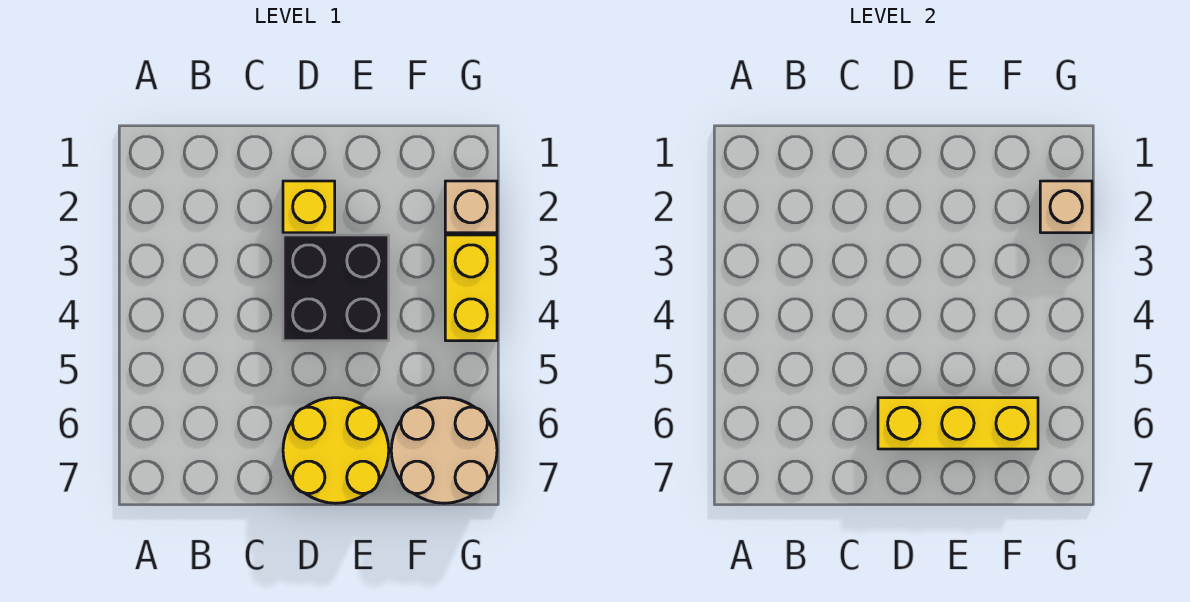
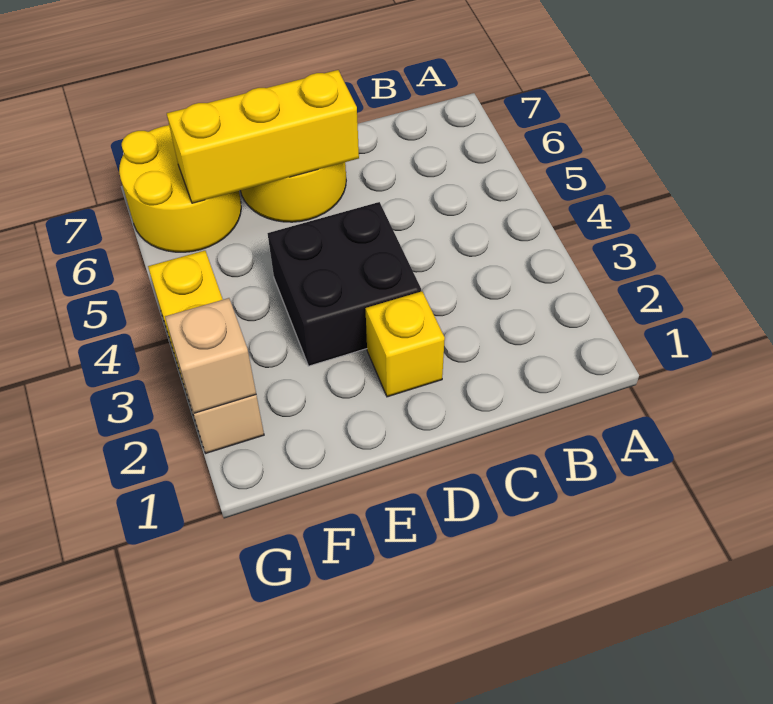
tan 2x2 round brick [391,398,497,503] -> yellow 2x2 round brick [119,125,241,252]

